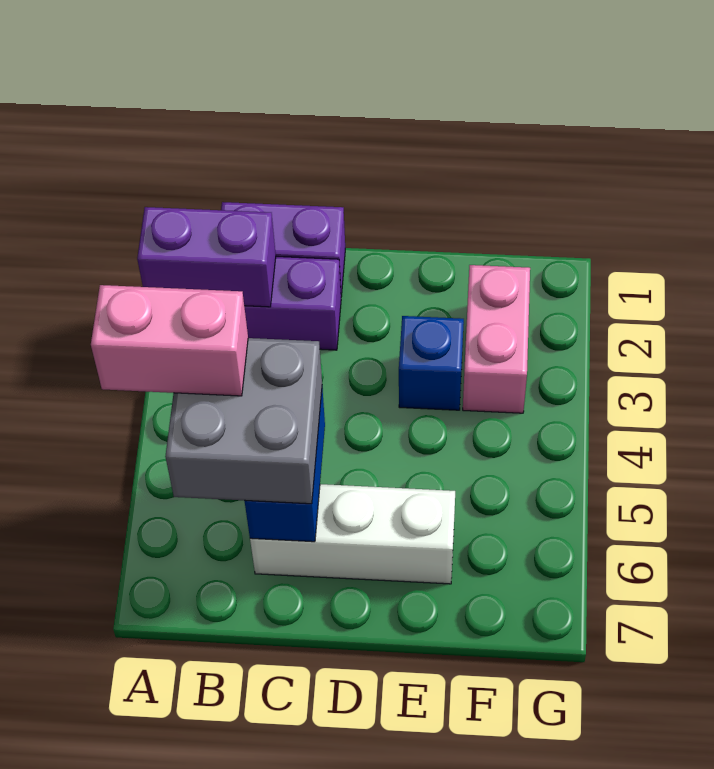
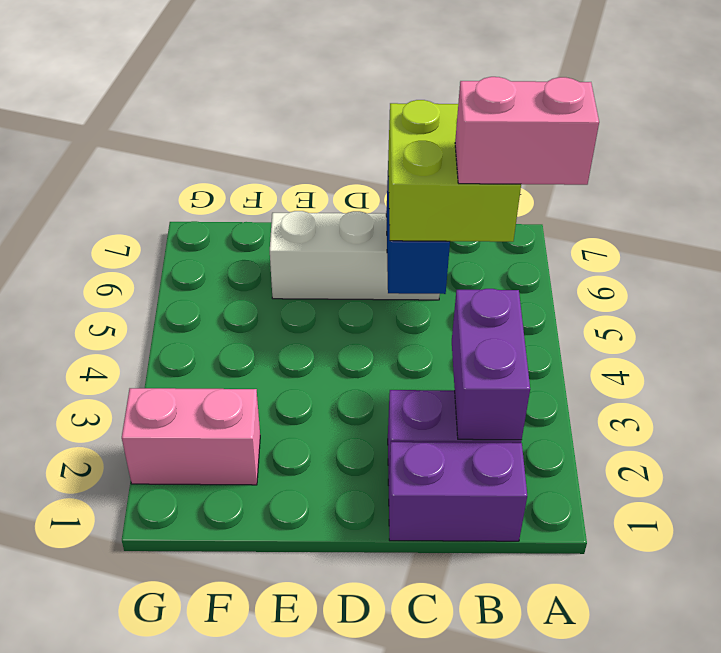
purple 1x2 brick [137,207,276,307] -> purple 1x2 brick turned to [452,289,530,440]
grey 2x2 brick [165,338,322,504] -> lime 2x2 brick [388,100,521,242]
blue 1x1 brick [399,316,464,410] -> none
pink 1x2 brick [463,265,530,413] -> pink 1x2 brick turned to [122,388,260,485]

